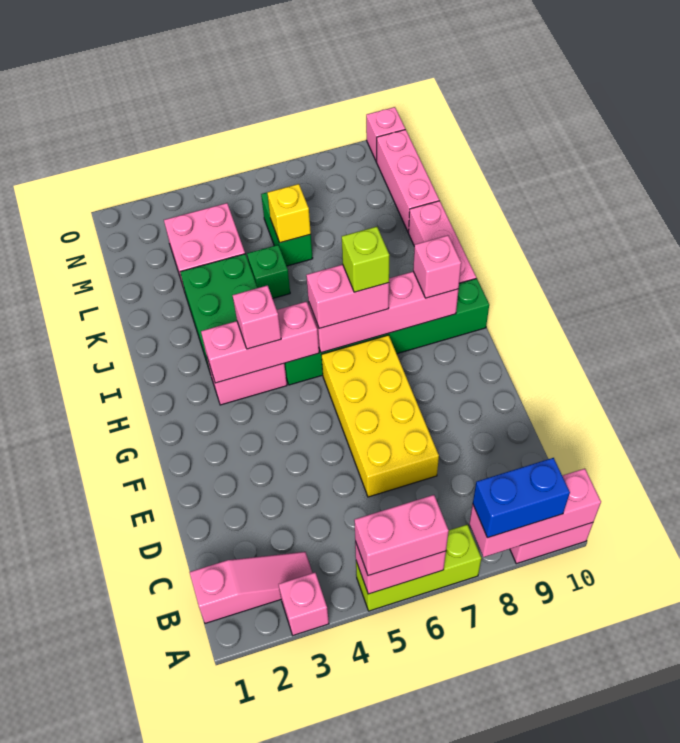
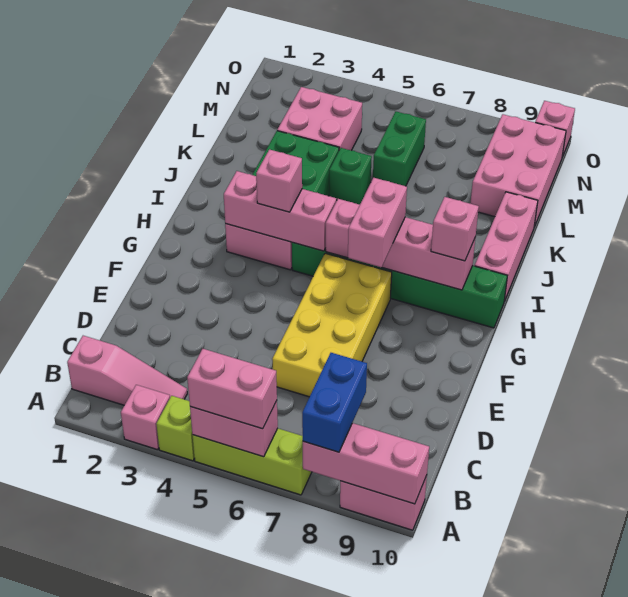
blue 1x2 brick [473,458,570,538] -> blue 1x2 brick turned to [302,353,367,452]
pink 1x2 brick [306,265,389,329] -> pink 1x2 brick turned to [348,178,407,267]
lime 1x1 brick [342,227,389,292] -> lime 1x1 brick moved to [156,396,195,461]
yellow 1x1 brick [267,184,311,243] -> none
pink 1x3 brick [376,129,439,233] -> pink 2x3 brick [470,114,566,226]

